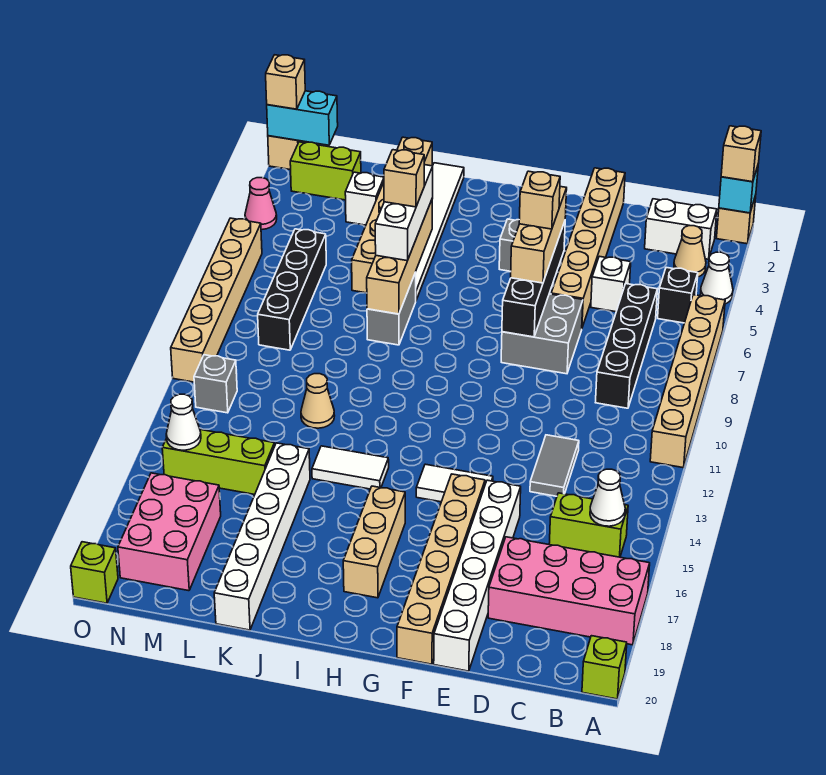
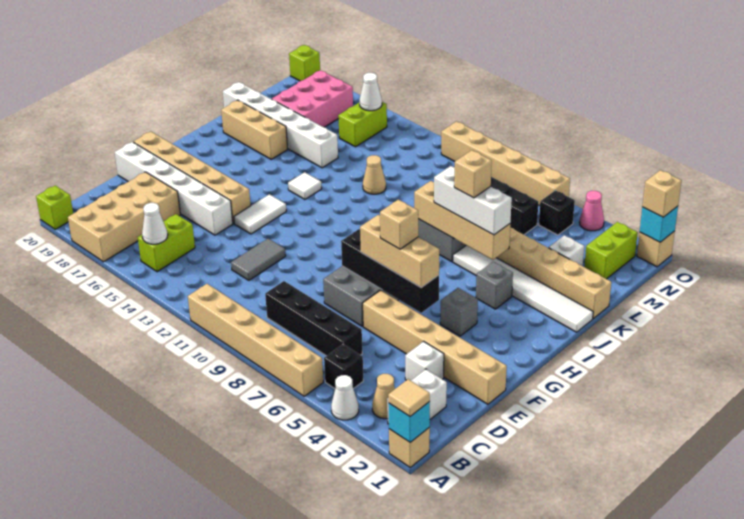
tan 1x1 brick [721,126,761,182] -> tan 1x1 tile [388,379,430,416]
pink 2x4 brick [488,537,650,645] -> tan 2x4 brick [68,172,180,262]
white 1x1 brick [591,256,631,312] -> white 1x1 brick moved to [405,341,444,381]
grey 1x2 tile [530,435,579,496] -> grey 1x2 tile turned to [231,239,286,280]
tan 1x3 brick [343,486,405,598] -> tan 1x3 brick moved to [221,100,288,159]
white 1x2 tile [312,446,389,489] -> white 1x1 tile [288,172,322,199]
lime 1x3 brick [162,430,275,495] -> lime 1x2 brick [338,102,387,147]
pink 2x3 brick [118,473,221,591] -> pink 2x3 brick turned to [272,70,353,127]
cyan 1x2 brick [267,91,338,145] -> cyan 1x1 brick [640,206,678,242]
none -> black 1x1 brick [539,190,575,235]
grey 1x1 brick [194,355,237,413] -> grey 1x1 brick moved to [476,262,513,309]

